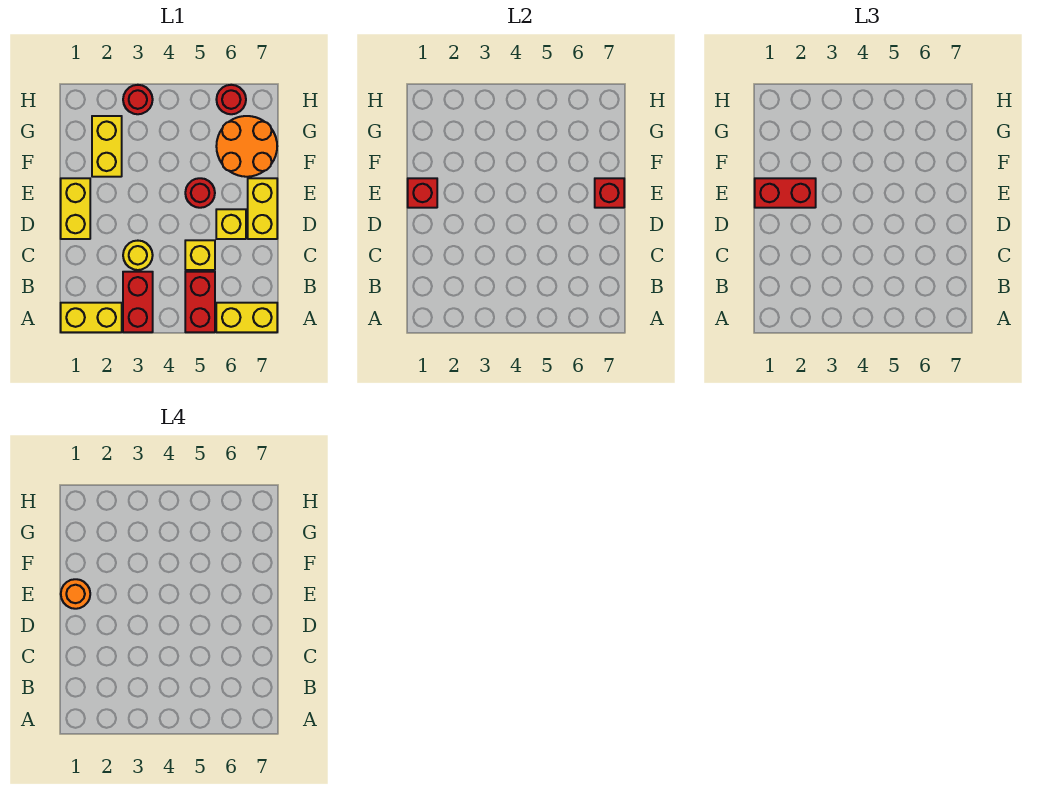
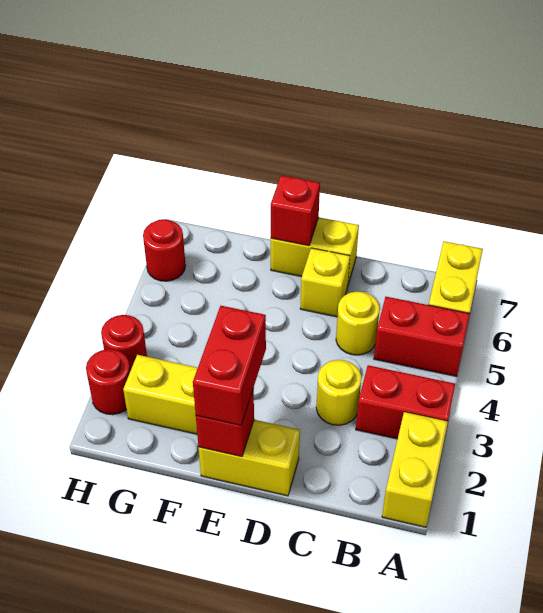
yellow 1x1 brick [185,240,215,270] -> yellow 1x1 round brick [336,292,380,355]
orange 1x1 round brick [61,579,90,609] -> none
red 1x1 round brick [185,178,215,208] -> red 1x1 round brick moved to [86,349,130,415]
orange 2x2 round brick [216,116,277,177] -> none

